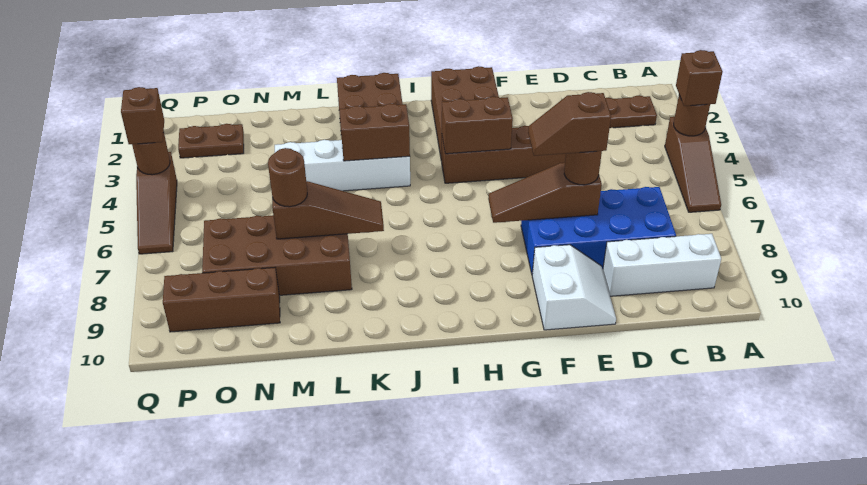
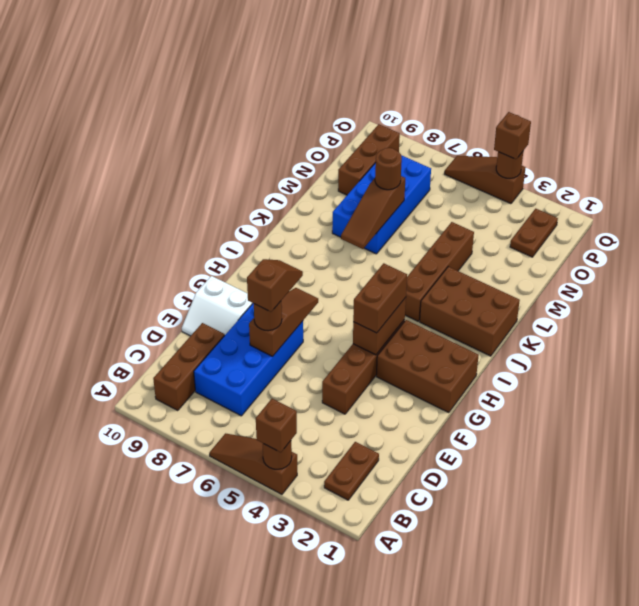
white 1x3 brick [603,234,721,296] -> brown 1x3 brick [153,323,225,410]
white 1x4 brick [275,140,410,191] -> brown 1x4 brick [405,222,474,321]
brown 1x2 brick [339,104,410,161] -> brown 1x2 brick moved to [353,263,407,333]
brown 2x4 brick [202,215,352,295] -> blue 2x4 brick [332,155,431,254]

